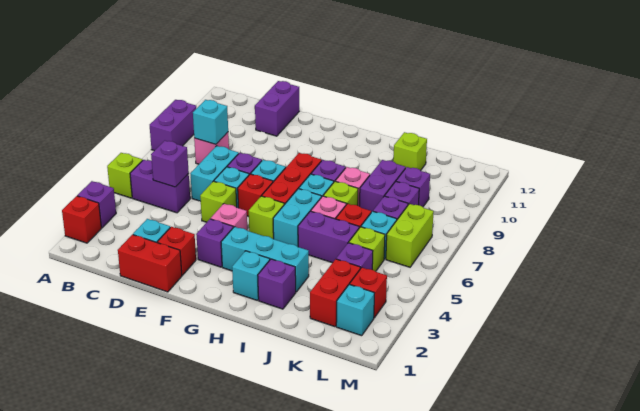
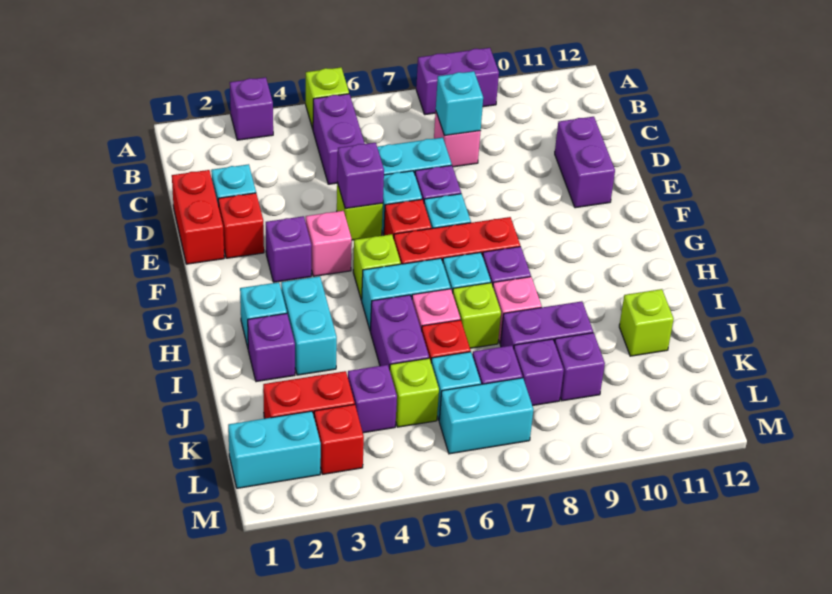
red 1x1 brick [62,196,101,243] -> none
purple 1x1 brick [151,141,189,187] -> purple 1x1 brick moved to [337,143,384,209]
purple 1x2 brick [255,81,299,136] -> purple 1x2 brick turned to [555,117,615,208]
cyan 1x3 brick [221,227,309,292] -> cyan 1x2 brick [281,276,337,375]
cyan 1x1 brick [336,284,374,336] -> cyan 1x2 brick [228,411,321,488]
lime 1x2 brick [386,204,434,267] -> cyan 1x2 brick [439,378,534,454]

